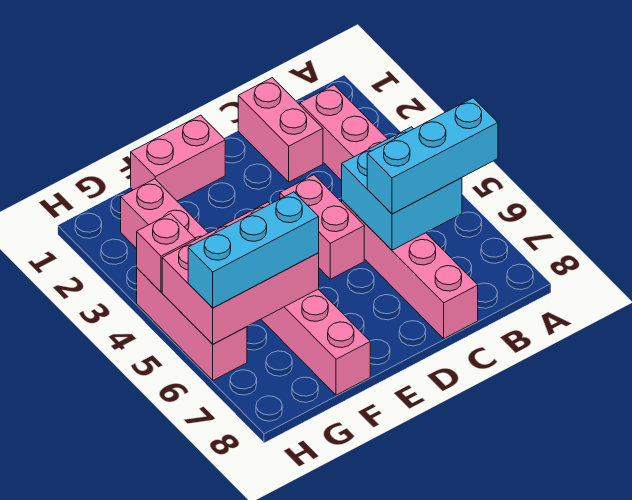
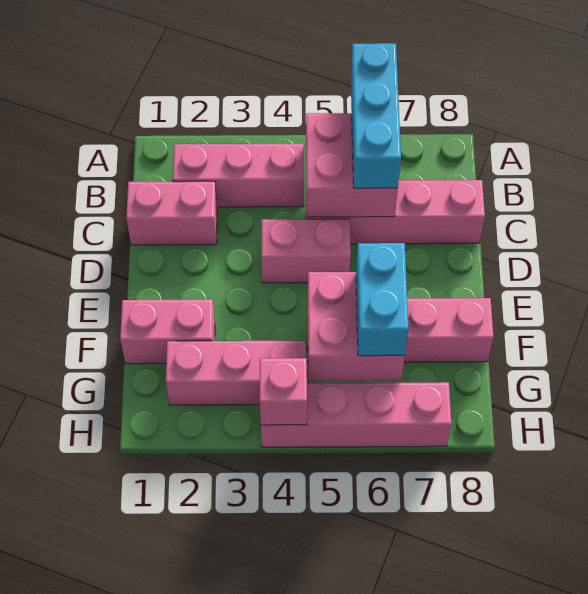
cyan 2x2 brick [342,127,462,250] -> pink 2x2 brick [306,113,398,217]
pink 1x2 brick [131,115,225,201] -> pink 1x2 brick turned to [120,299,215,364]
pink 2x3 brick [162,202,319,344] -> pink 2x2 brick [308,272,405,381]
cyan 1x3 brick [188,192,319,308] -> cyan 1x2 brick [356,243,409,356]
pink 1x3 brick [137,268,247,380] -> pink 1x4 brick [261,382,451,447]

